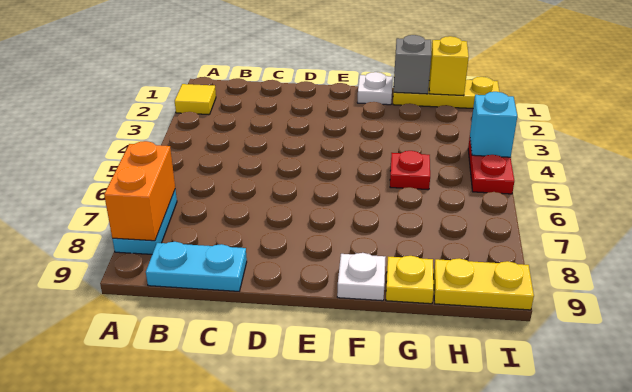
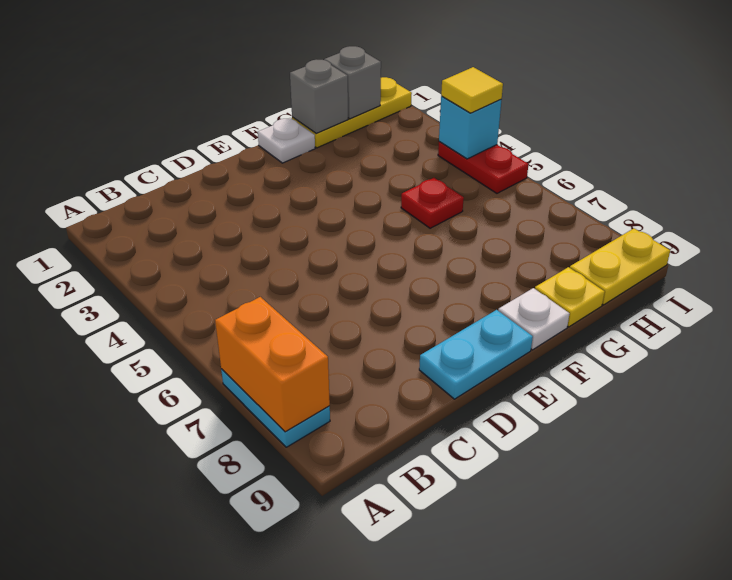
yellow 1x1 tile [175,84,216,115] -> yellow 1x1 tile moved to [441,67,503,113]
cyan 1x2 plate [146,242,247,291] -> cyan 1x2 plate moved to [419,310,533,399]
yellow 1x1 brick [429,36,469,96] -> grey 1x1 brick [324,46,381,119]

